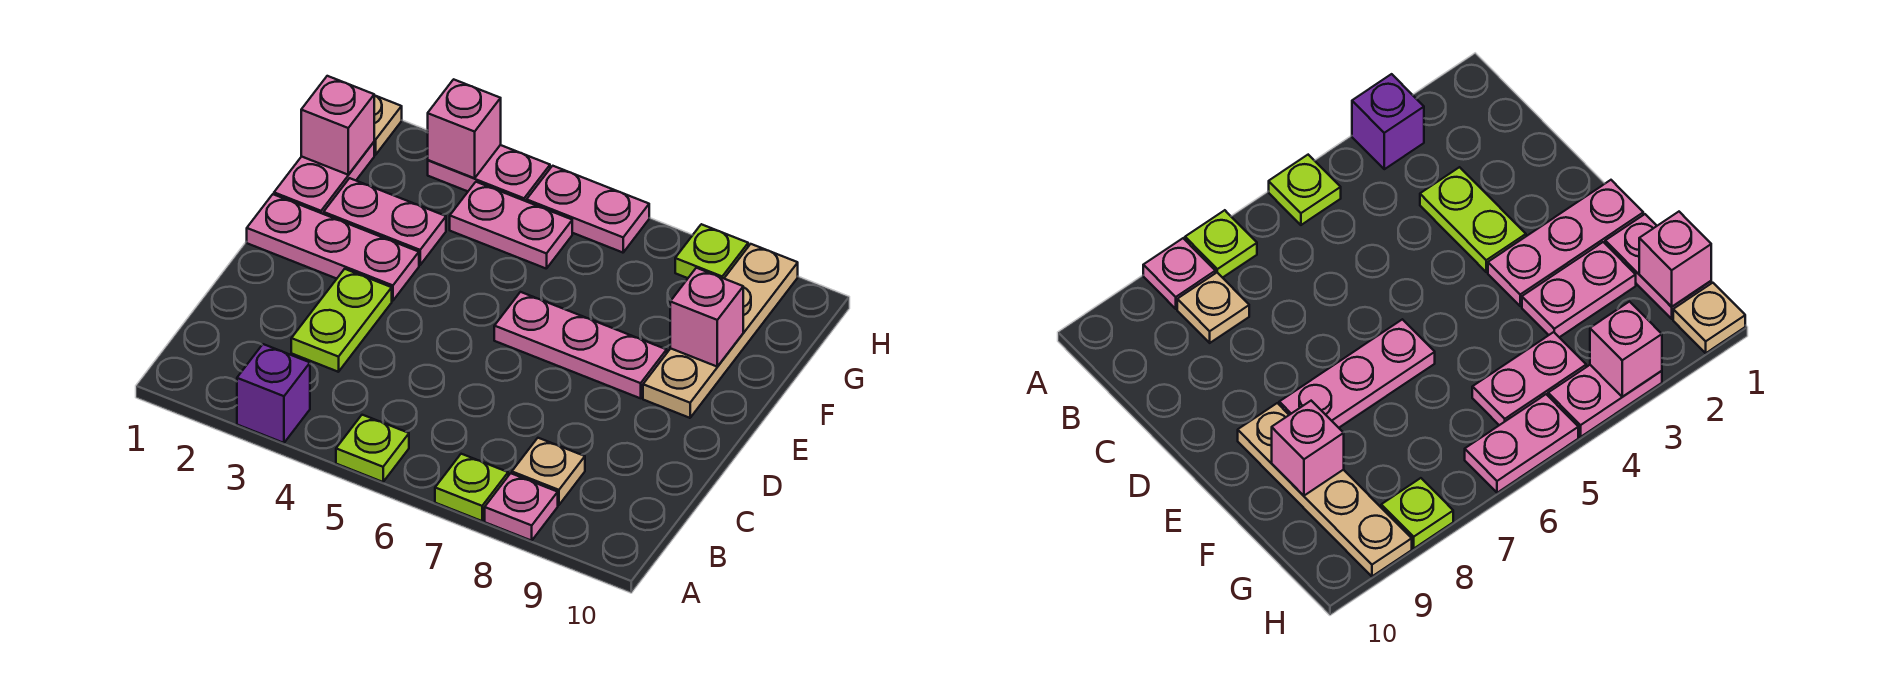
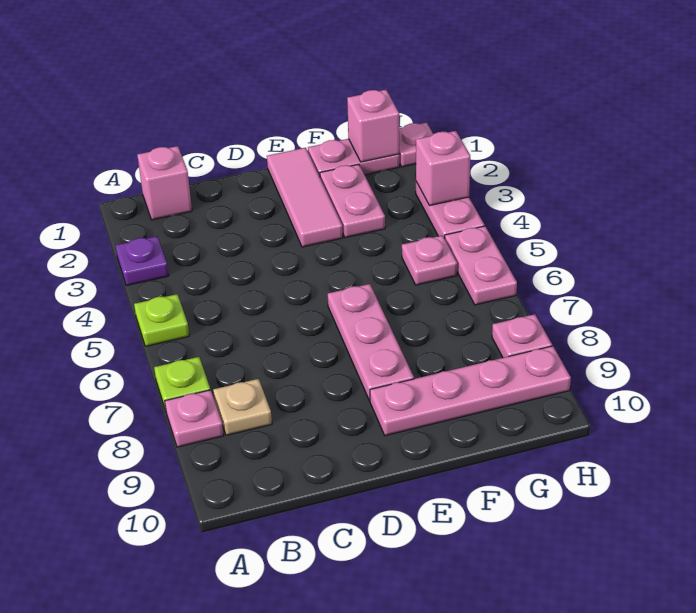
purple 1x1 brick [237,344,310,443] -> purple 1x1 plate [116,236,169,286]
lime 1x2 plate [291,269,392,372] -> none
pink 1x3 plate [247,194,419,301] -> pink 1x3 tile [267,148,343,247]
tan 1x4 plate [643,244,798,418] -> pink 1x4 plate [370,346,571,436]
pink 1x1 brick [670,268,743,367] -> pink 1x1 brick moved to [137,146,192,220]
pink 1x2 plate [450,182,572,269] -> pink 1x1 plate [402,236,457,285]
tan 1x1 plate [374,95,402,155] -> pink 1x1 plate [399,123,433,167]
lime 1x1 plate [675,224,748,278] -> pink 1x1 plate [492,314,552,358]

